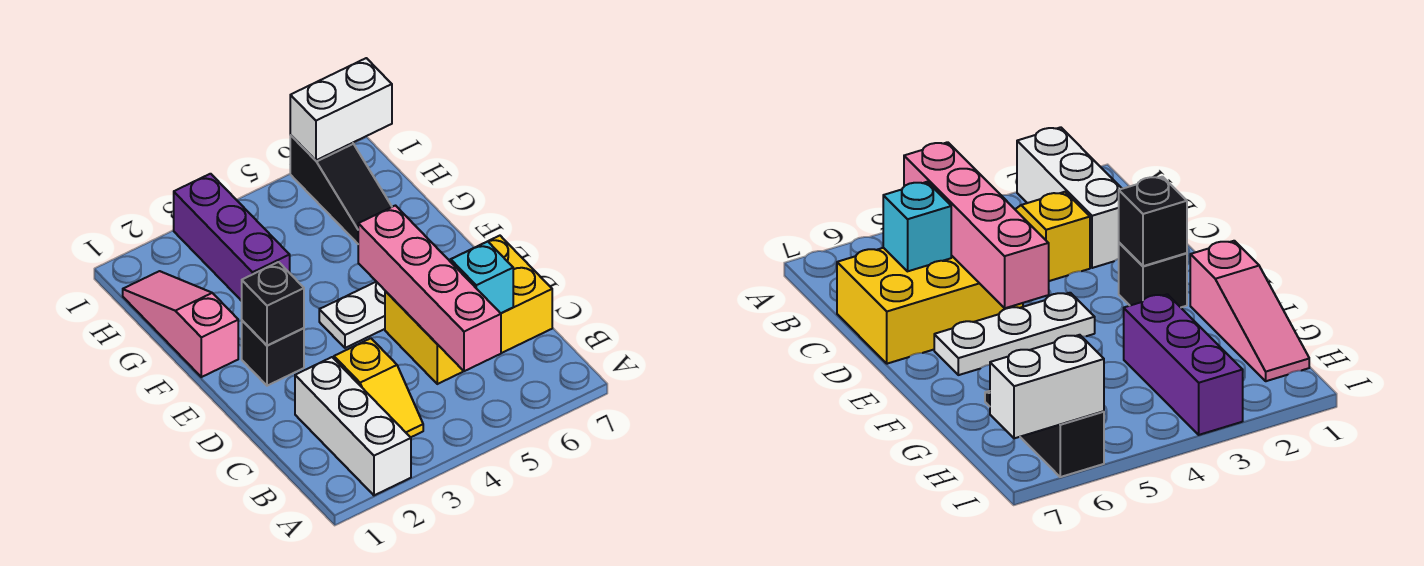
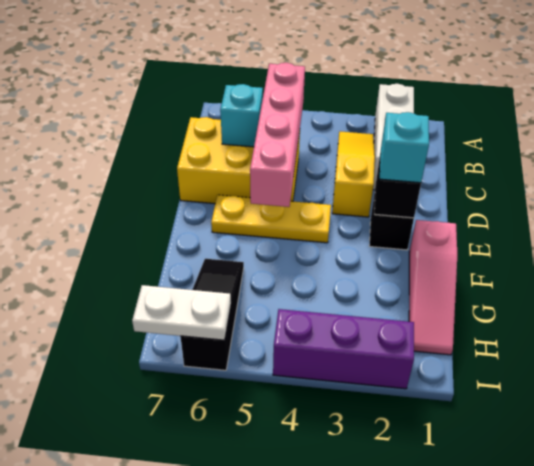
yellow 1x2 slope [334,338,423,437] -> yellow 1x3 slope [332,131,375,217]
none -> cyan 1x1 brick [380,112,429,183]
white 1x3 plate [319,282,385,348] -> yellow 1x3 plate [211,195,331,243]
purple 1x3 brick [174,174,290,301] -> purple 1x3 brick turned to [273,309,414,389]
white 1x2 brick [290,58,392,160] -> white 1x2 plate [132,285,231,340]

